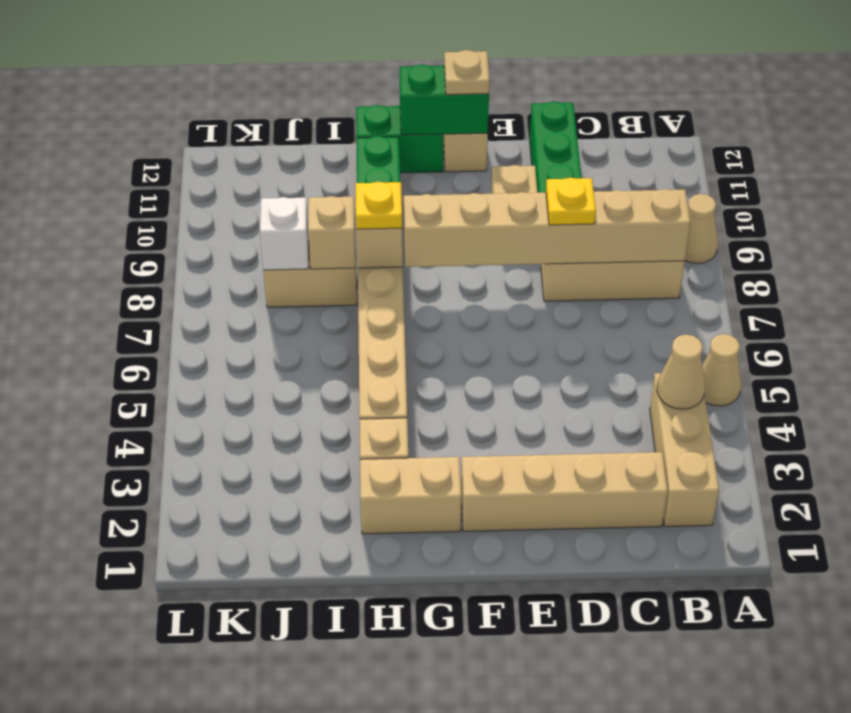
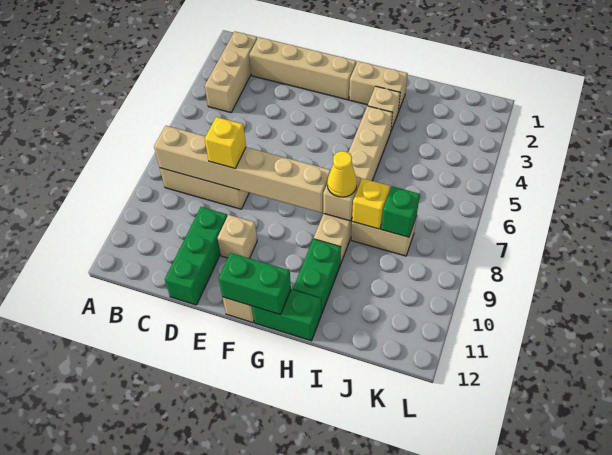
tan 1x1 cone [702,334,741,406] -> none
tan 1x1 cone [685,194,718,264] -> none
tan 1x1 cone [657,335,705,409] -> none
yellow 1x1 plate [546,178,596,225] -> yellow 1x1 brick [205,117,246,168]
tan 1x1 plate [444,50,489,95] -> none
yellow 1x1 plate [356,182,402,229] -> yellow 1x1 cone [327,151,357,197]
tan 1x1 brick [308,196,356,269] -> yellow 1x1 brick [352,178,390,229]
white 1x1 brick [260,197,309,270] -> green 1x1 brick [381,186,420,237]

